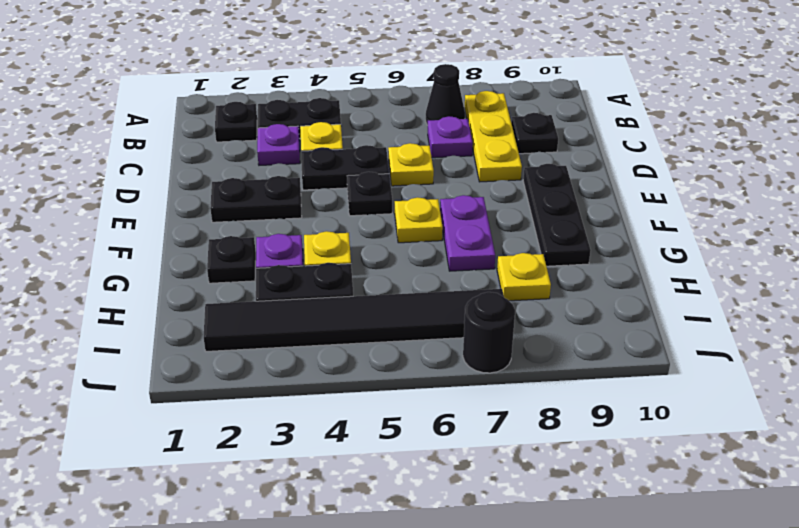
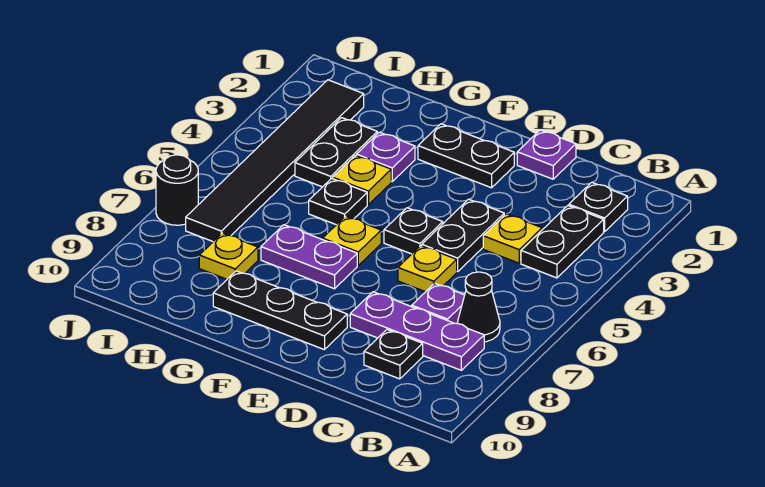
yellow 1x3 plate [465,91,522,182] -> purple 1x3 plate [350,292,484,370]
purple 1x1 plate [257,124,300,165] -> purple 1x1 plate moved to [517,130,576,179]
black 1x2 plate [210,176,302,222] -> black 1x2 plate turned to [418,124,514,188]
black 1x1 plate [207,236,255,283] -> black 1x1 plate moved to [309,178,367,225]

